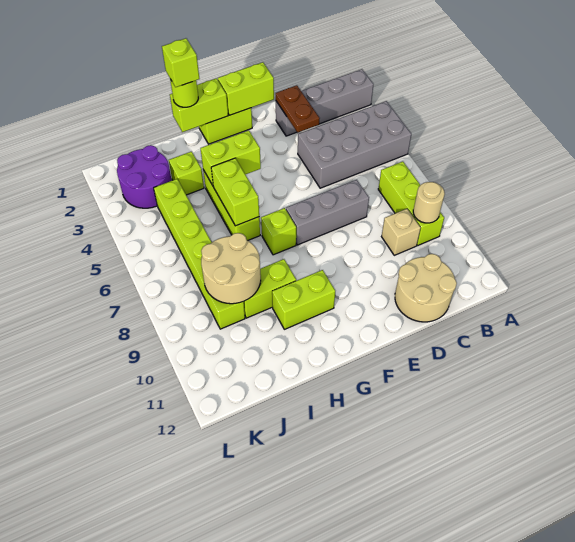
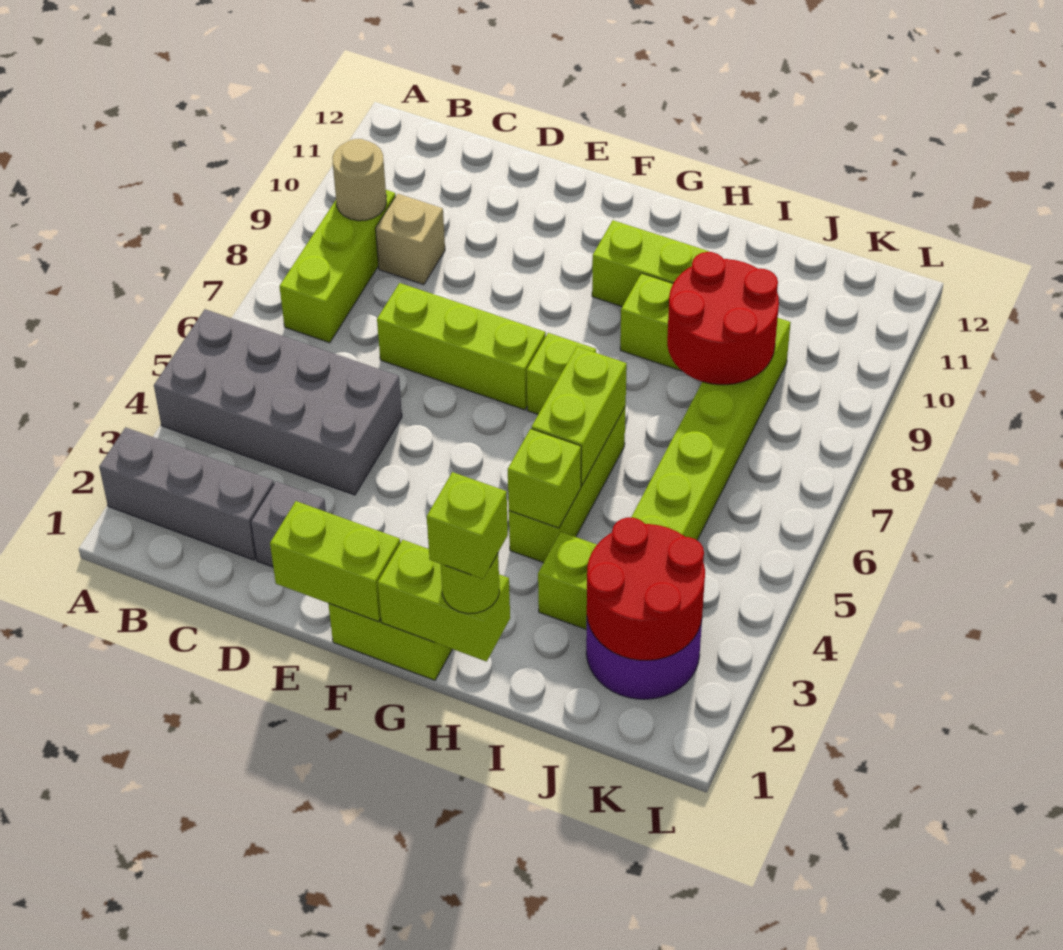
tan 2x2 round brick [395,254,457,322] -> none
brown 1x2 plate [276,85,320,133] -> none
grey 1x3 brick [286,180,369,245] -> lime 1x3 brick [377,283,546,410]
lime 1x2 brick [200,130,261,187] -> lime 1x1 brick [508,429,581,528]
tan 2x2 round brick [201,233,261,304] -> red 2x2 round brick [667,252,779,385]
none -> red 2x2 round brick [587,517,705,660]

